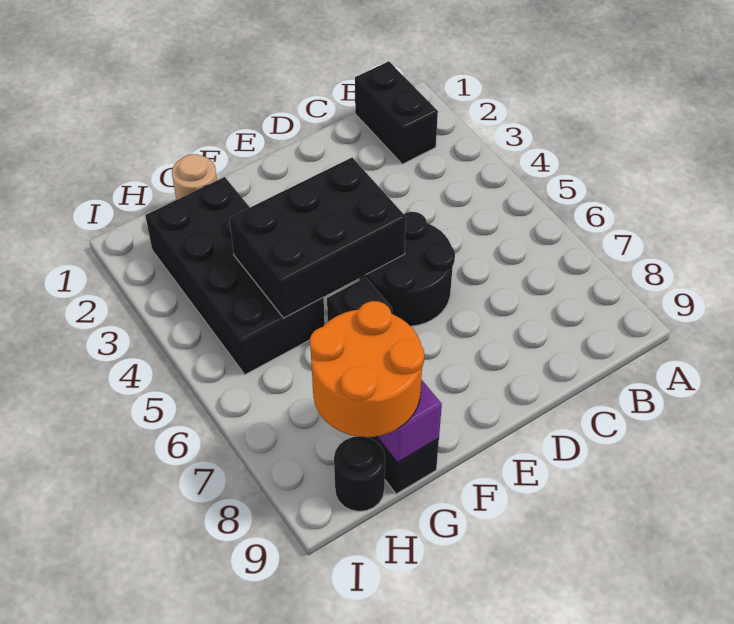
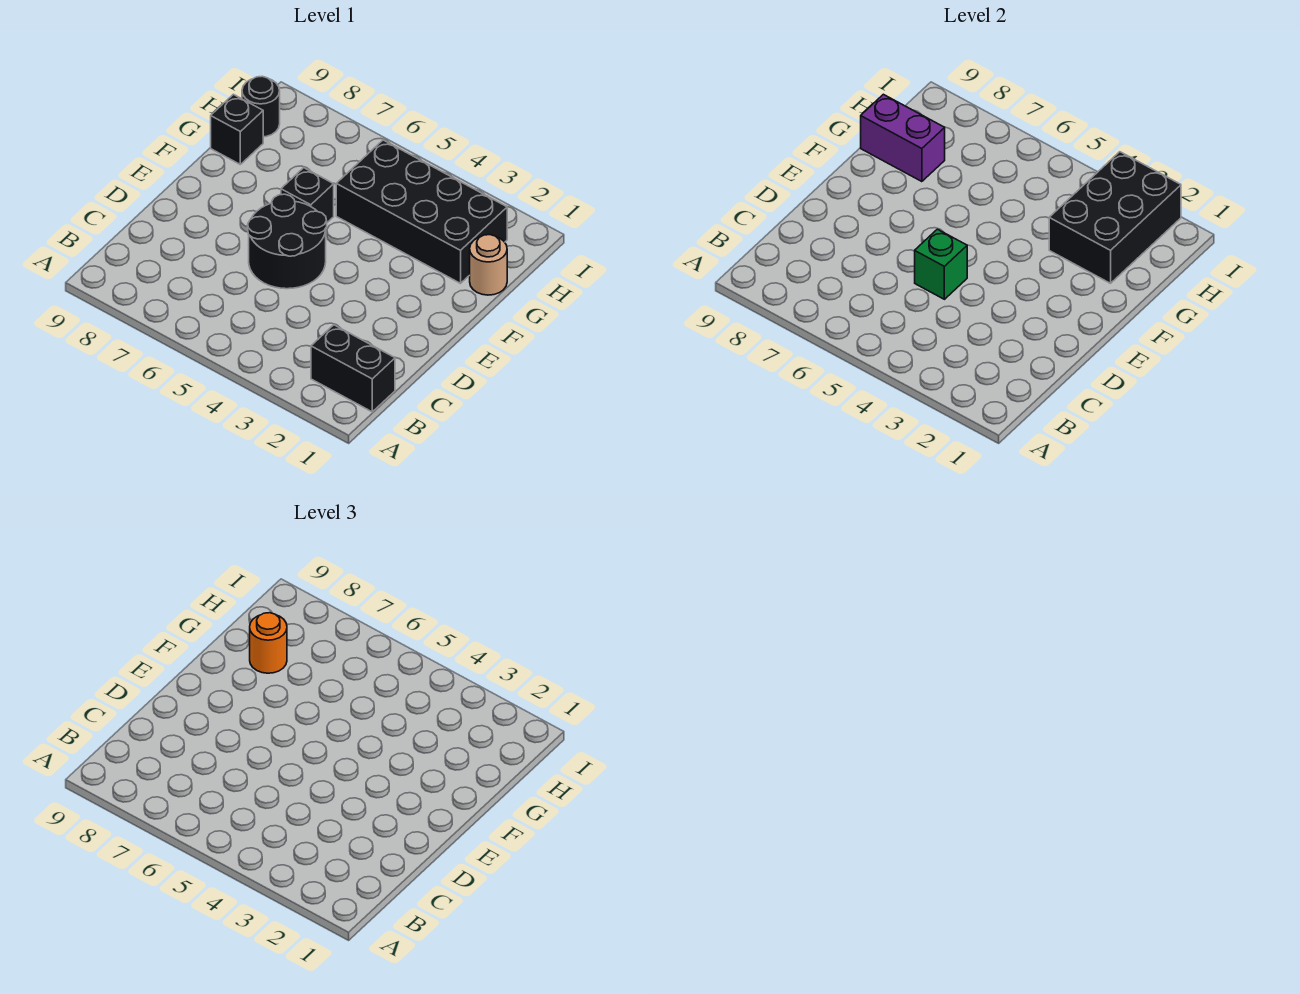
none -> green 1x1 brick [915,229,967,299]
black 2x3 brick [229,158,406,318] -> black 2x3 brick moved to [1049,152,1181,283]
orange 2x2 round brick [310,301,424,437] -> orange 1x1 round brick [250,613,287,673]

